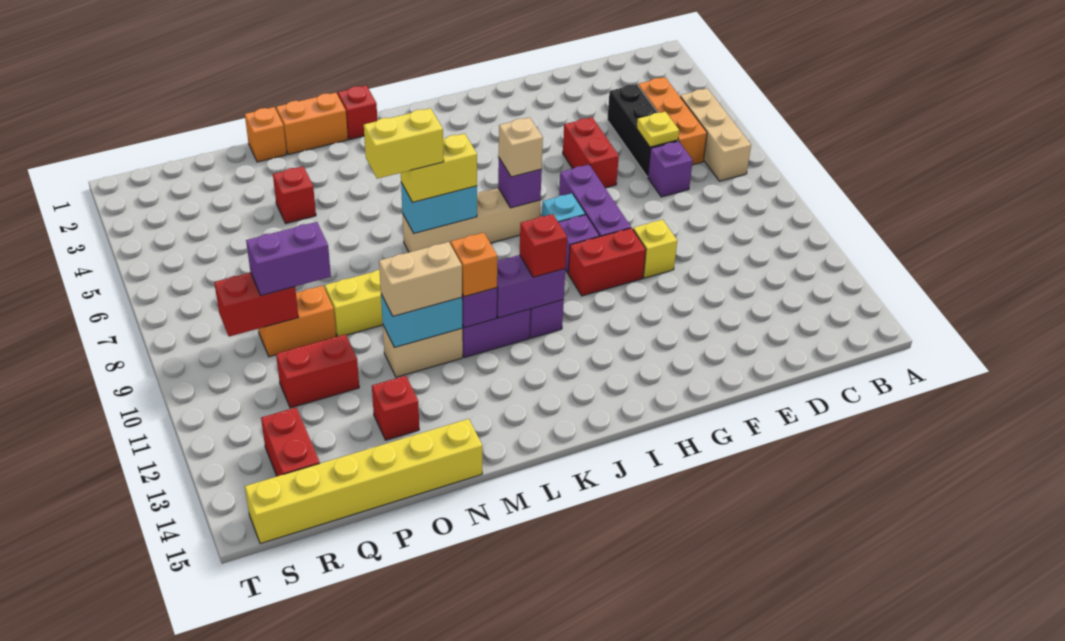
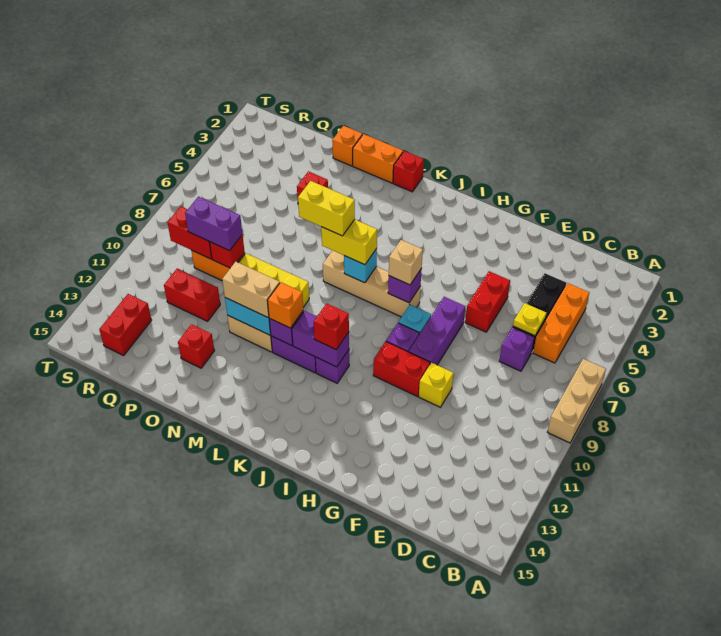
tan 1x3 brick [680,89,751,181] -> tan 1x3 brick moved to [548,359,606,443]
cyan 1x2 brick [401,183,477,233] -> cyan 1x1 brick [344,249,377,283]
yellow 1x6 brick [245,419,482,544] -> none
none -> red 1x1 brick [210,235,245,268]

